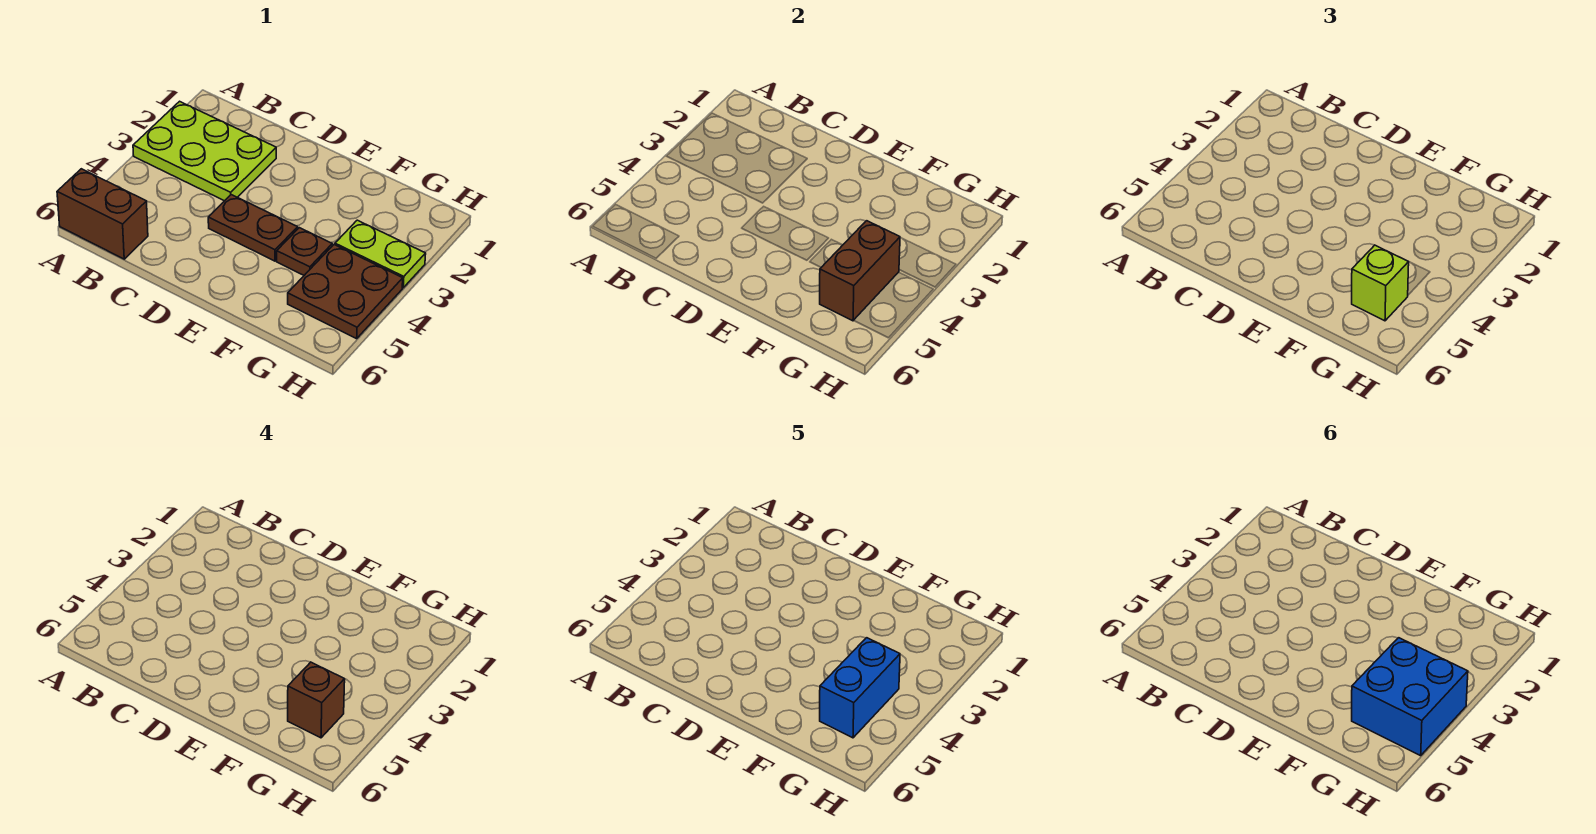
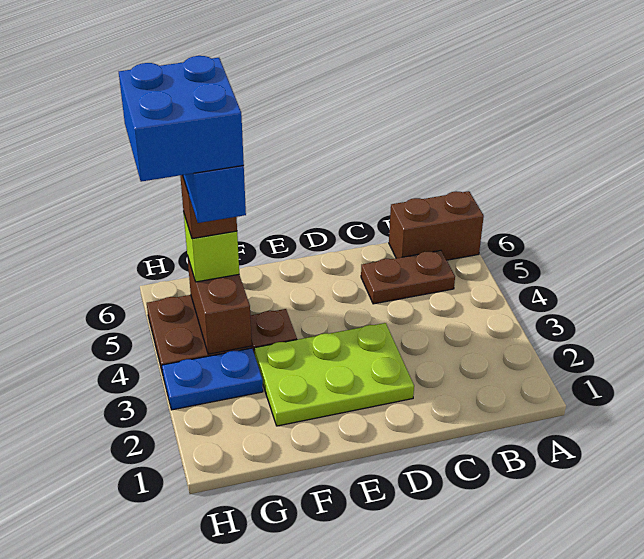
lime 2x3 plate [133,101,276,201] -> lime 2x3 plate moved to [254,323,414,426]
brown 1x2 plate [208,195,298,261] -> brown 1x2 plate moved to [361,250,455,304]
lime 1x2 plate [335,220,426,288] -> blue 1x2 plate [162,348,263,410]

